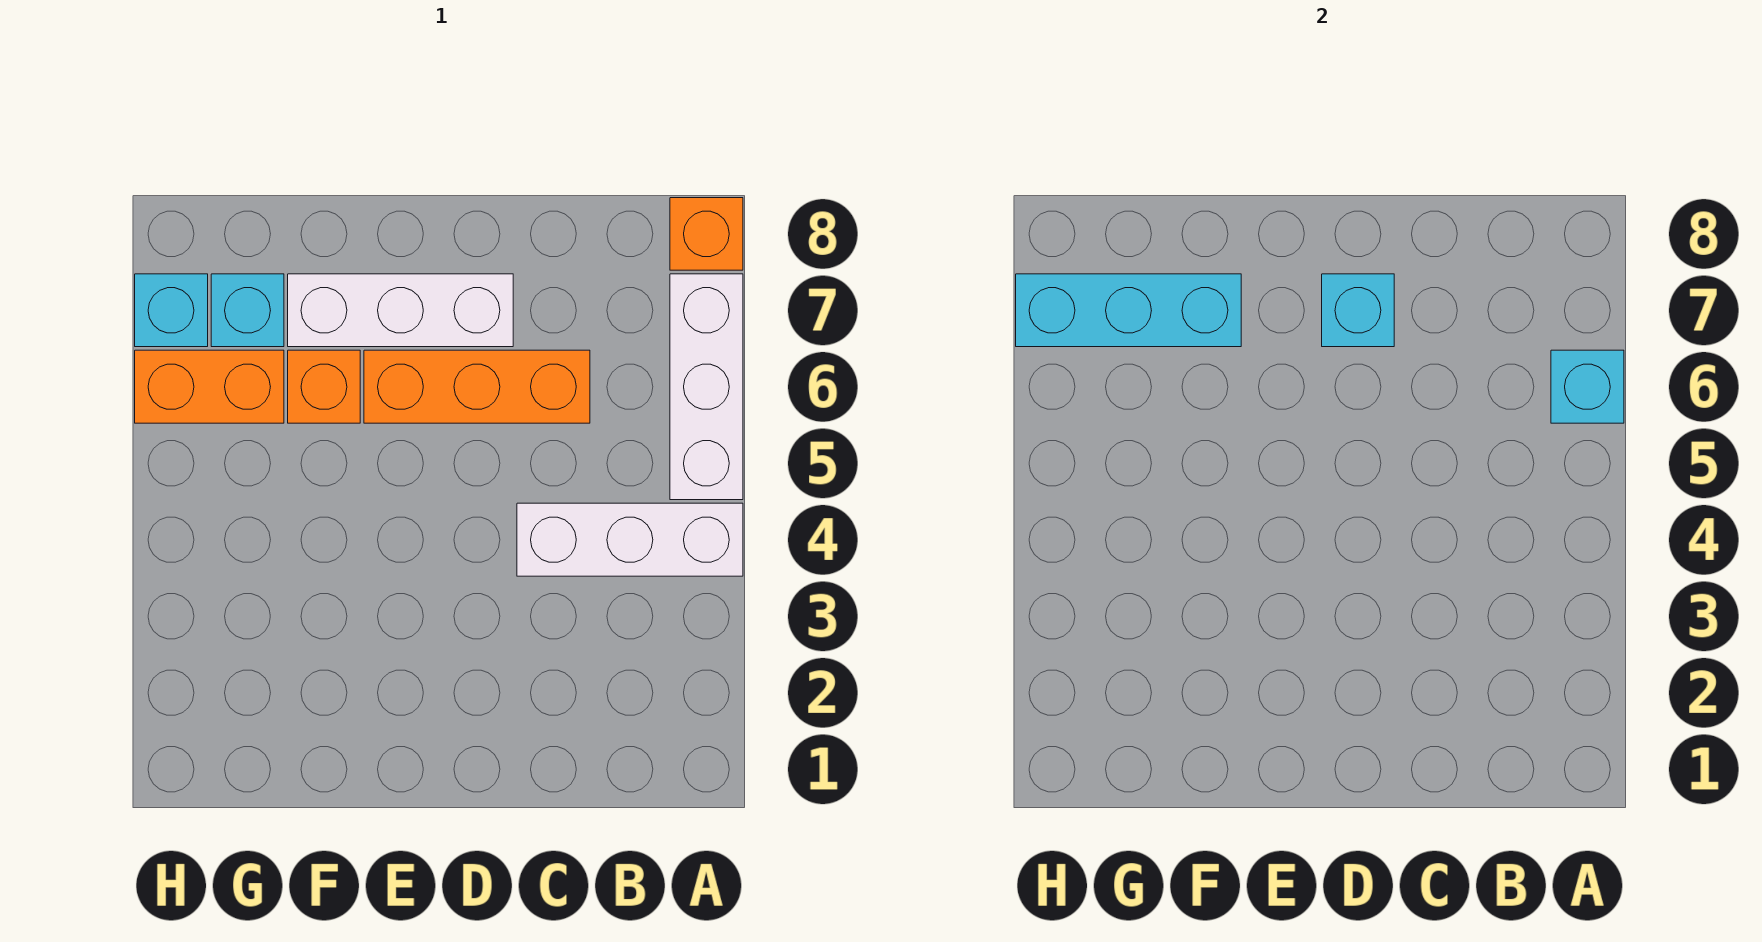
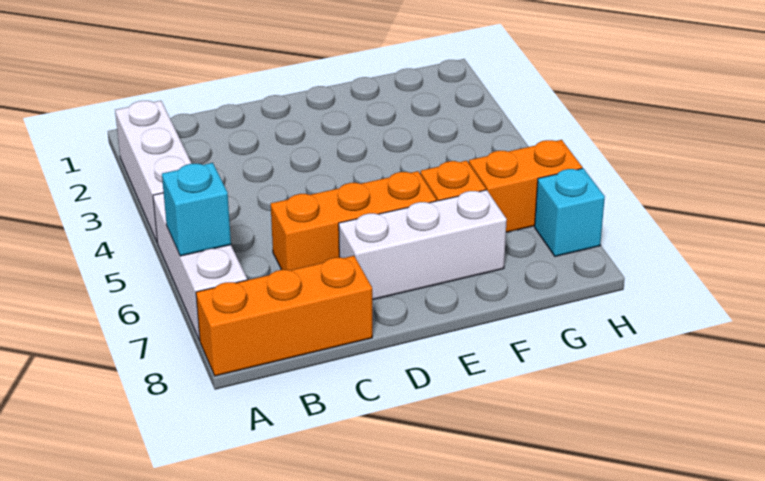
white 1x3 brick [517,503,743,576] -> white 1x3 brick turned to [115,101,192,243]
orange 1x1 brick [670,198,743,270] -> orange 1x3 brick [196,256,372,376]
cyan 1x1 brick [1322,274,1394,347] -> none
cyan 1x3 brick [1016,274,1241,347] -> none
cyan 1x1 brick [211,274,284,347] -> none

